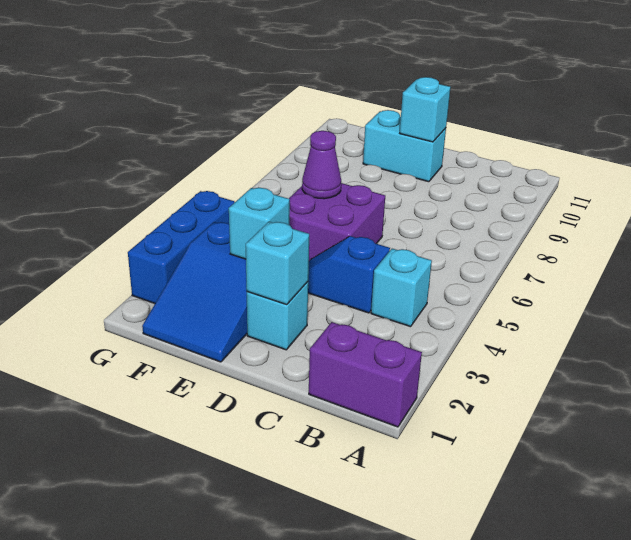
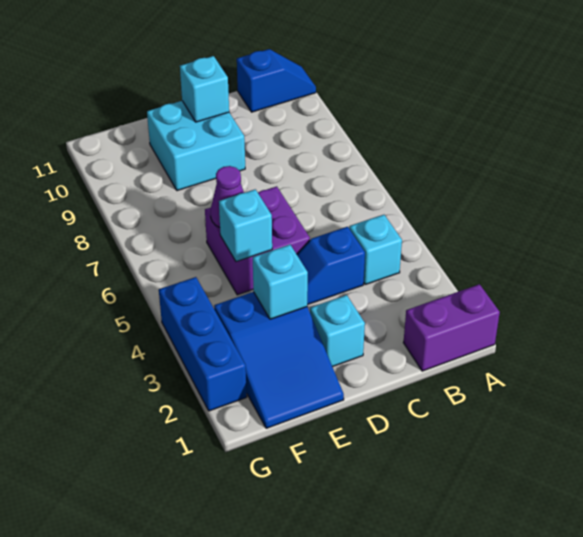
none -> blue 1x2 slope [237,49,316,112]
cyan 1x1 brick [246,222,309,305] -> cyan 1x1 brick moved to [219,189,272,262]
cyan 1x2 brick [363,110,446,182] -> cyan 2x2 brick [147,101,245,191]

